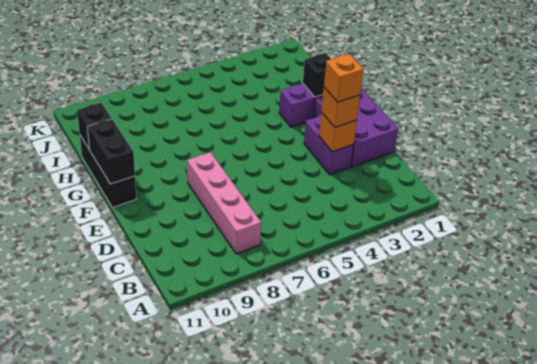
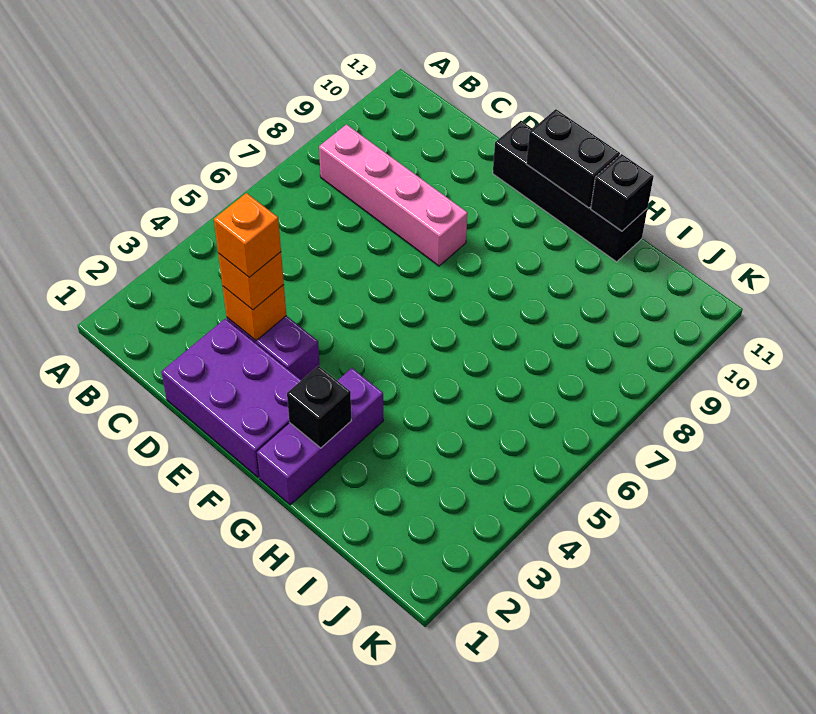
black 1x3 brick [80,136,136,207] -> black 1x4 brick [493,121,647,262]

